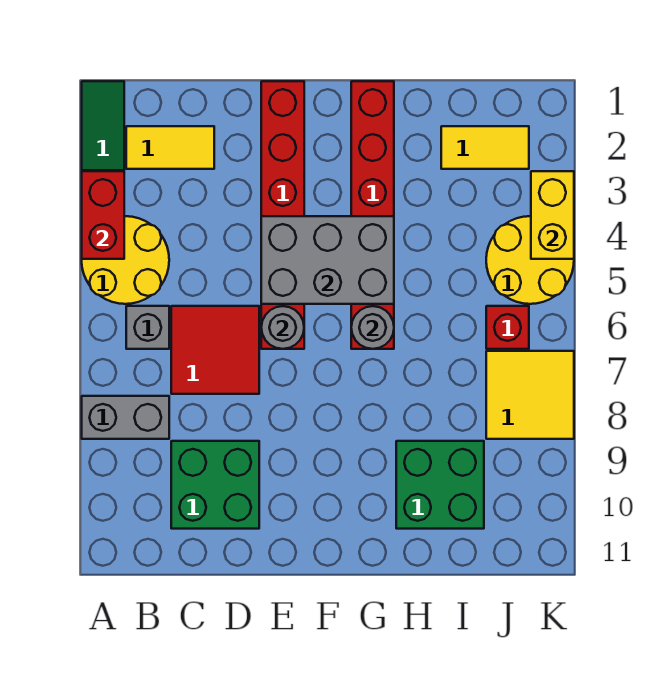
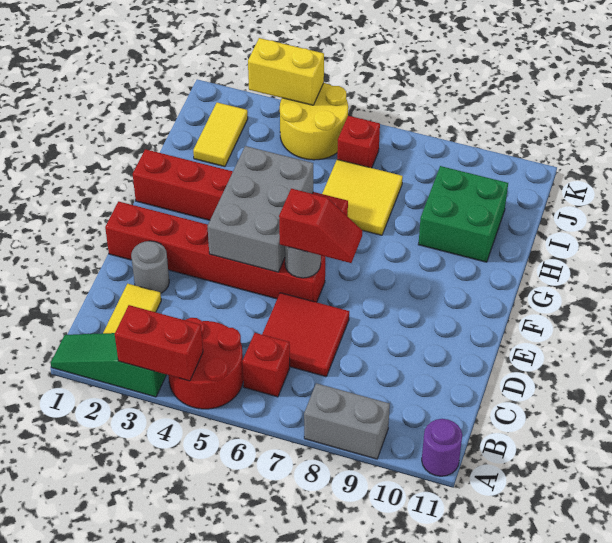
yellow 2x2 round brick [82,216,169,304] -> red 2x2 round brick [168,318,243,409]
grey 1x2 brick [82,396,169,439] -> grey 1x2 brick turned to [304,383,390,459]
none -> purple 1x1 round brick [422,419,462,476]
grey 1x1 brick [126,306,169,349] -> red 1x1 brick [242,333,290,397]
green 2x2 brick [171,441,259,529] -> none
none -> red 1x2 slope [279,189,362,263]
grey 1x1 round brick [351,306,394,349] -> grey 1x1 round brick moved to [131,241,169,293]
yellow 2x2 tile [486,351,574,439] -> yellow 2x2 tile moved to [322,160,403,235]

